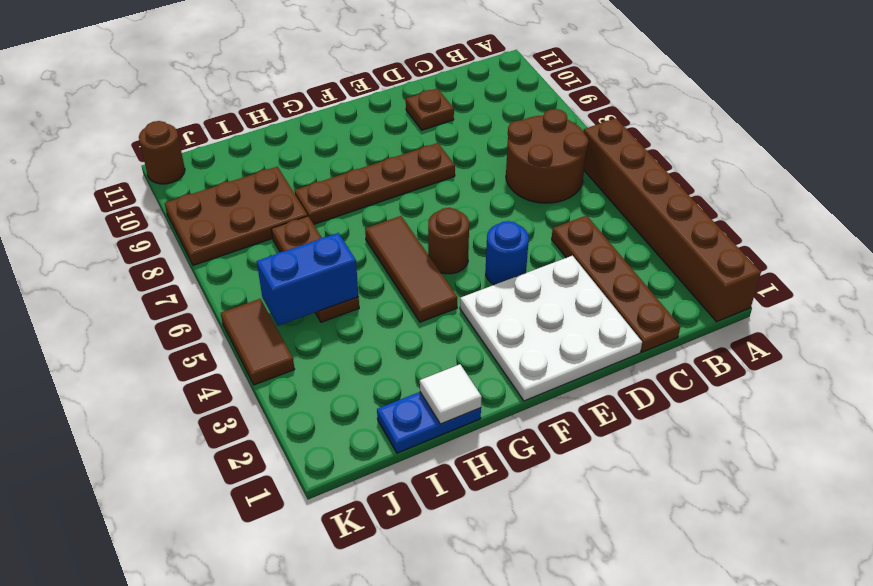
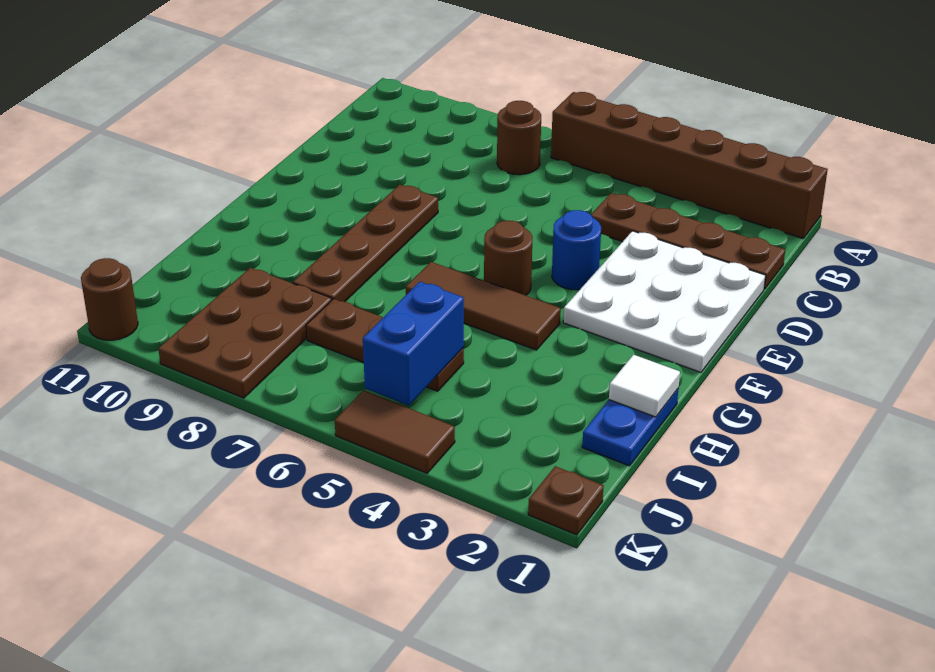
brown 2x2 round brick [506,109,589,203] -> brown 1x1 round brick [497,101,541,175]
brown 1x1 plate [406,89,454,130] -> brown 1x1 plate moved to [528,466,604,535]

